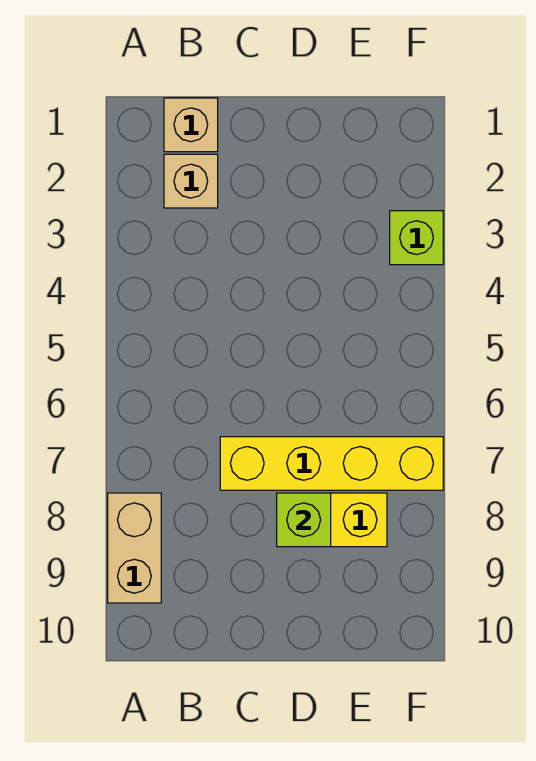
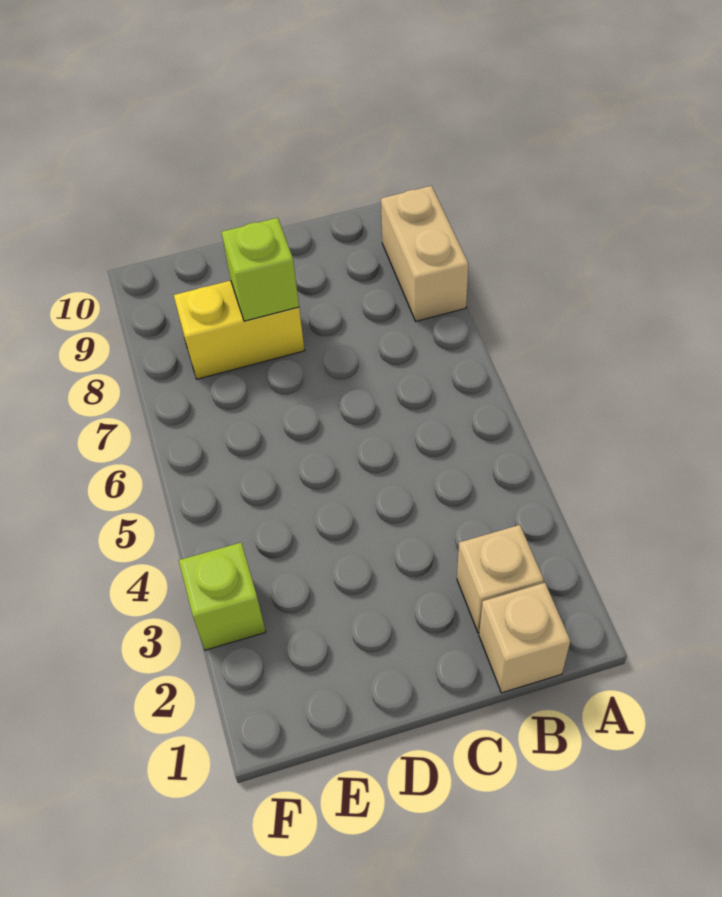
yellow 1x4 brick [220,437,443,490] -> none

